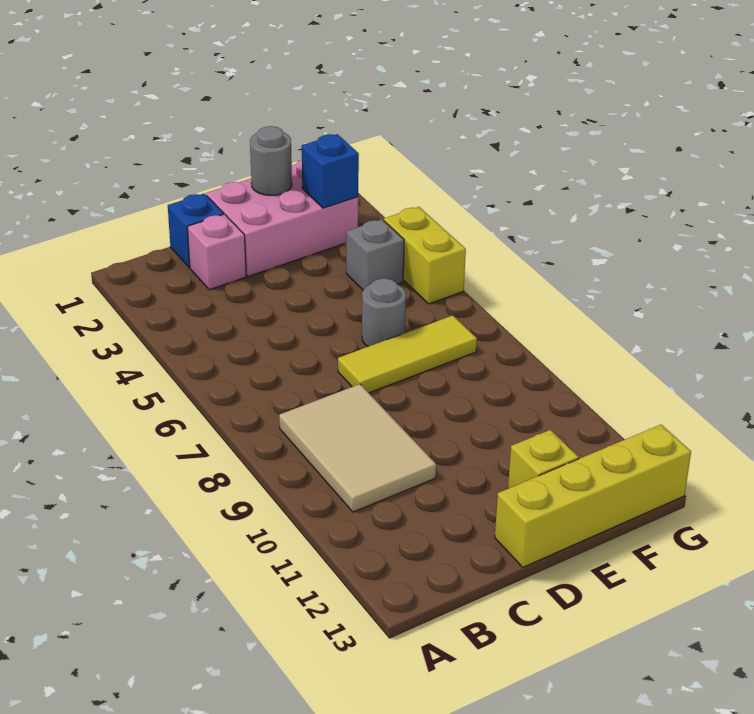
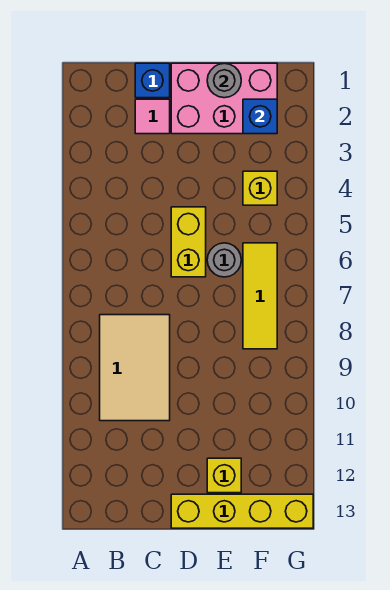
pink 1x1 brick [188,214,246,290] -> pink 1x1 tile [135,99,170,134]
yellow 1x3 tile [338,315,477,393] -> yellow 1x3 tile turned to [243,243,277,349]
grey 1x1 brick [346,219,404,290] -> yellow 1x1 brick [243,171,277,205]
yellow 1x2 brick [384,207,466,304] -> yellow 1x2 brick moved to [171,207,206,277]

